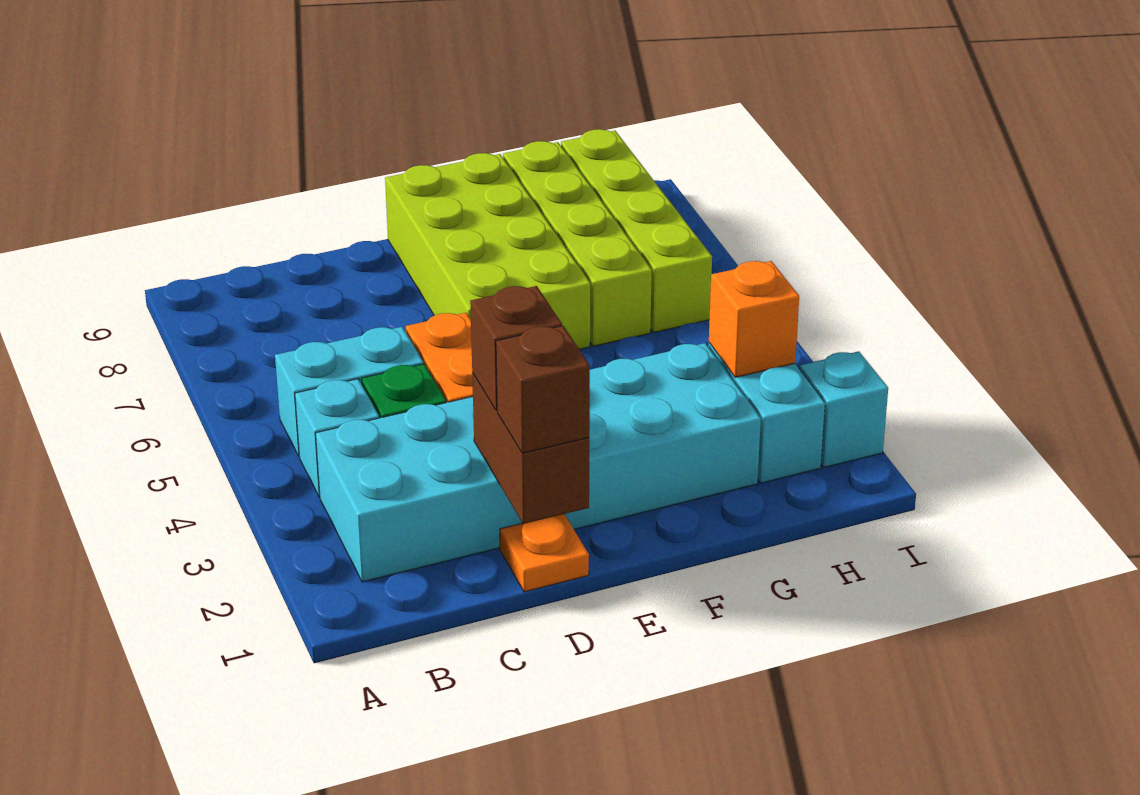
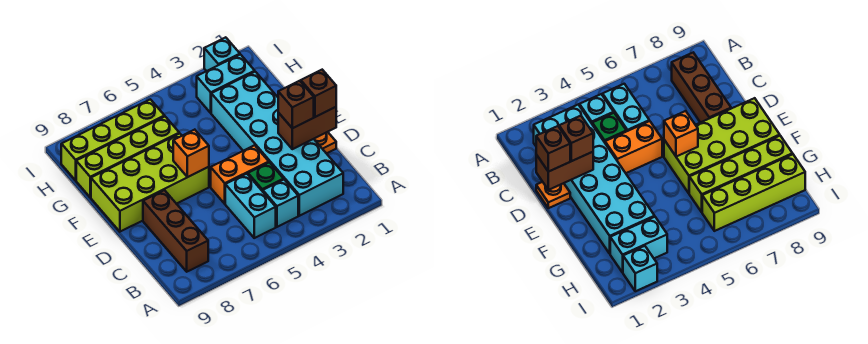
none -> brown 1x3 brick [143,190,208,272]
orange 1x1 brick [709,261,799,377] -> orange 1x1 brick moved to [173,130,209,177]

